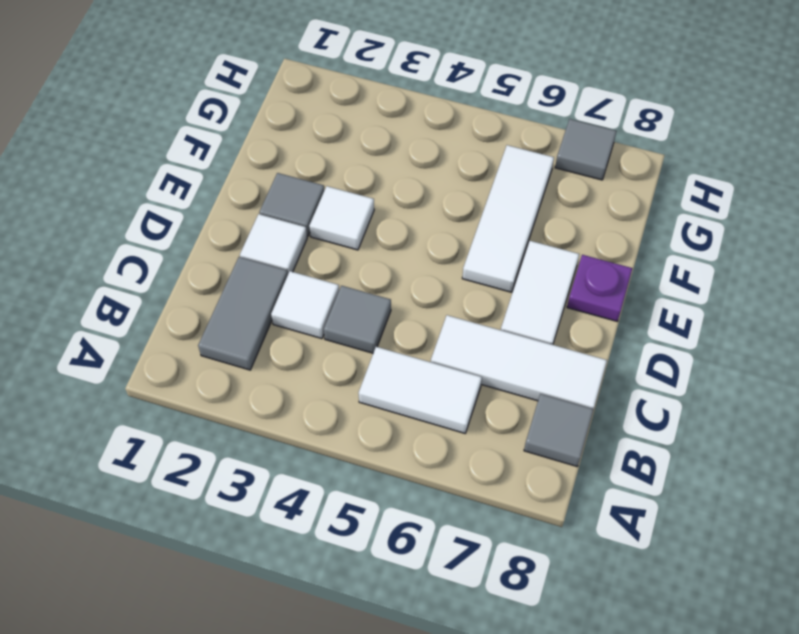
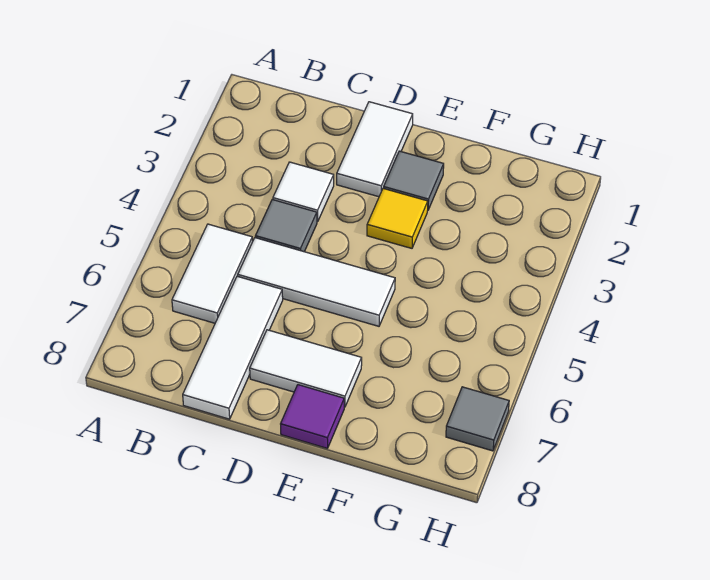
grey 1x2 tile [198,257,288,370] -> none
grey 1x1 tile [524,394,594,466] -> none
white 1x1 tile [240,214,307,274] -> white 1x2 tile [337,102,413,197]
white 1x1 tile [309,186,374,250] -> yellow 1x1 tile [367,188,428,248]
white 1x3 tile [462,145,554,292] -> white 1x3 tile moved to [238,238,395,326]
purple 1x1 plate [567,255,633,321] -> purple 1x1 tile [281,385,344,448]

